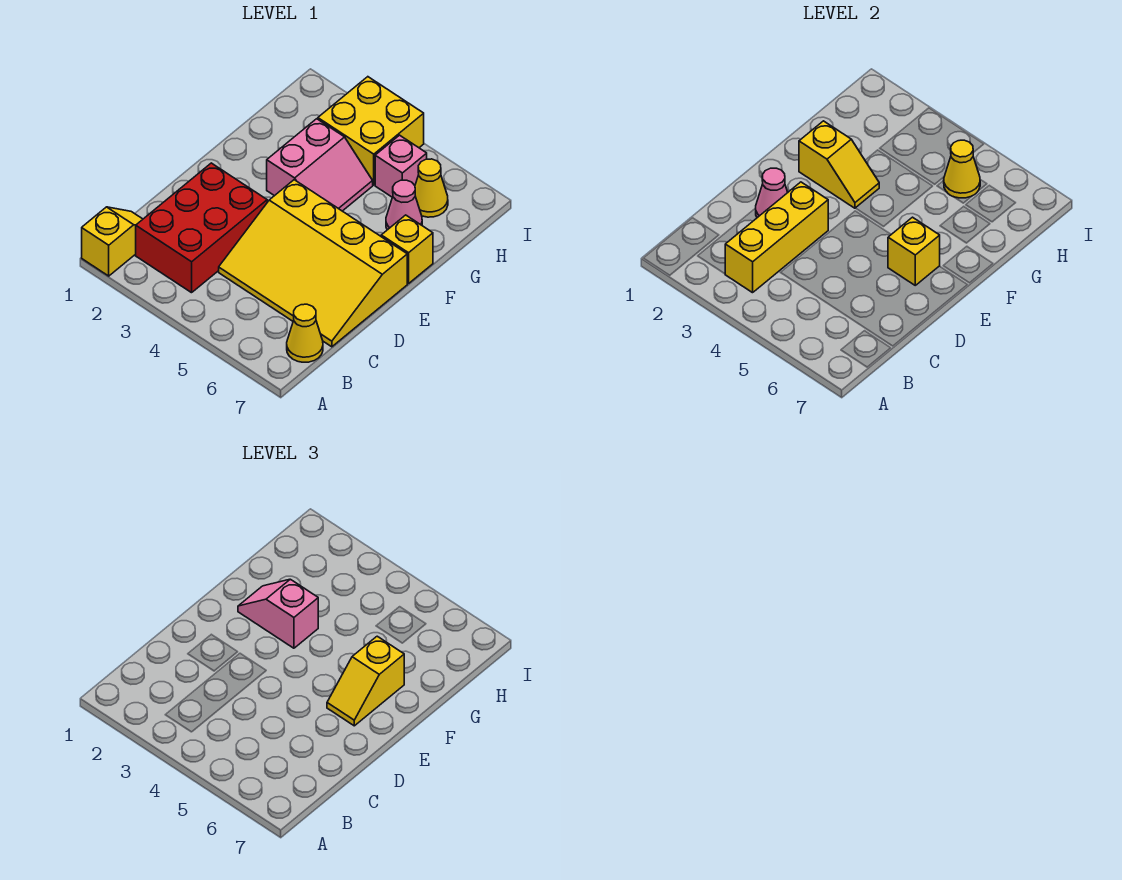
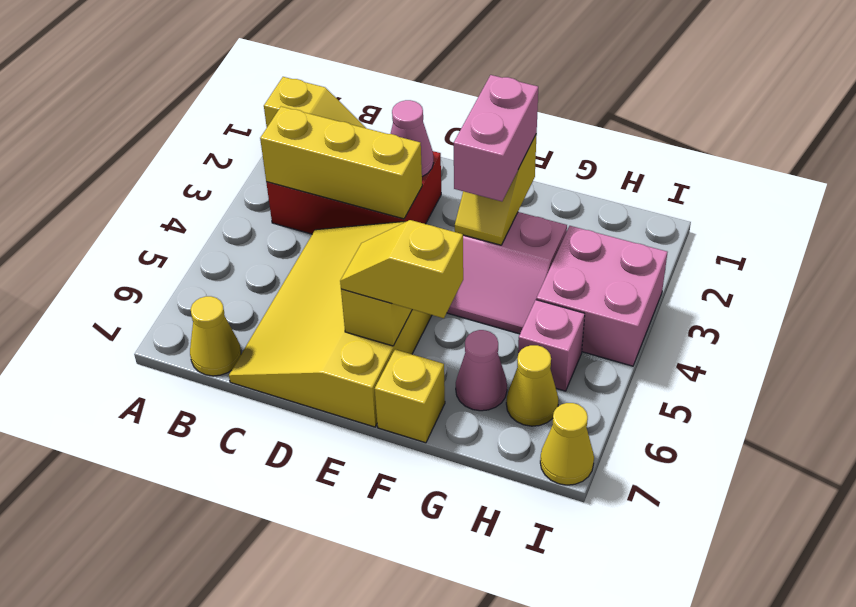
pink 1x2 slope [238,579,318,648] -> pink 1x2 brick [454,75,538,201]
yellow 2x2 brick [318,77,424,185] -> pink 2x2 brick [536,226,667,366]
yellow 1x1 cone [944,140,980,198] -> yellow 1x1 cone moved to [540,403,594,485]

